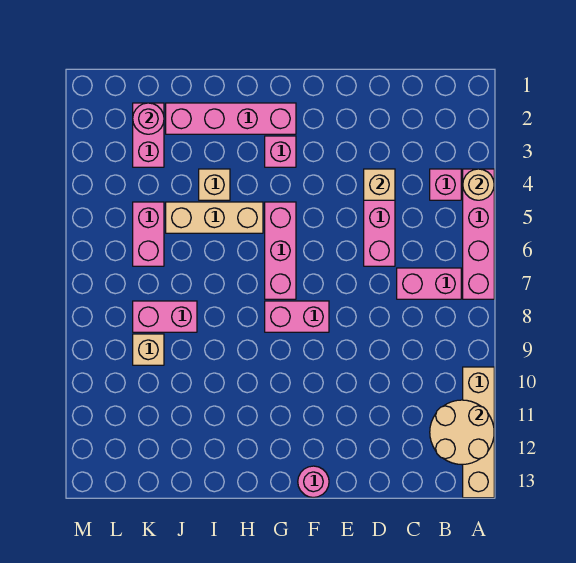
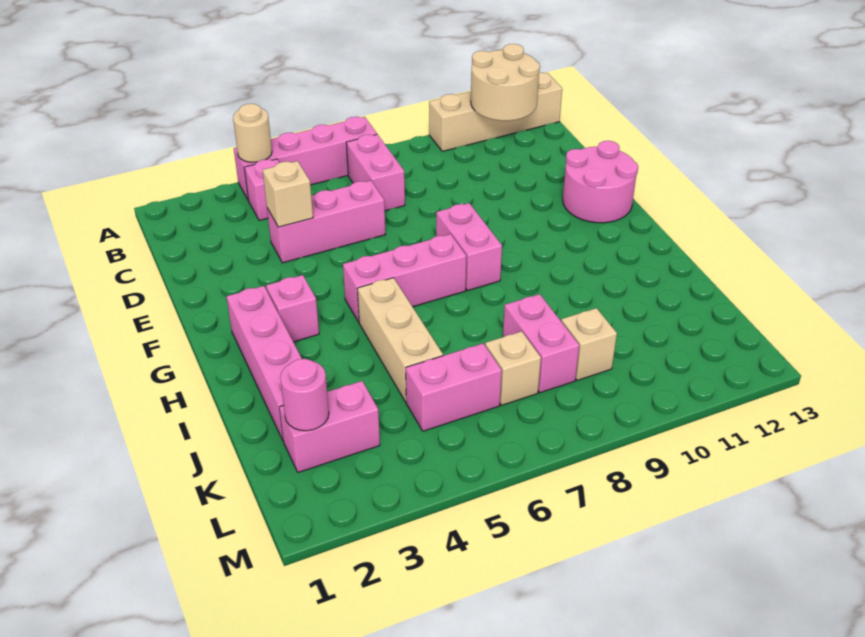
pink 1x1 round brick [298,466,329,497] -> pink 2x2 round brick [563,141,638,223]
tan 1x1 brick [199,169,230,200] -> tan 1x1 brick moved to [485,331,541,405]

